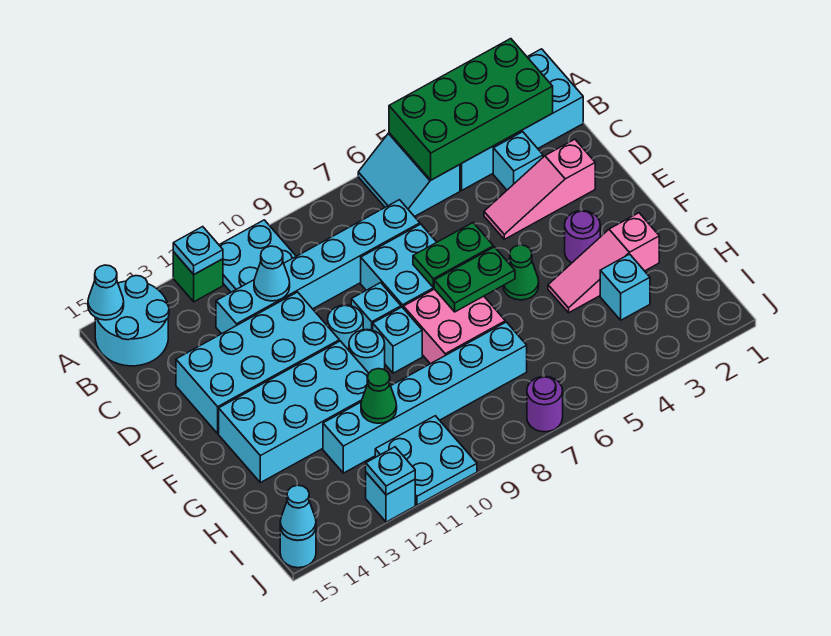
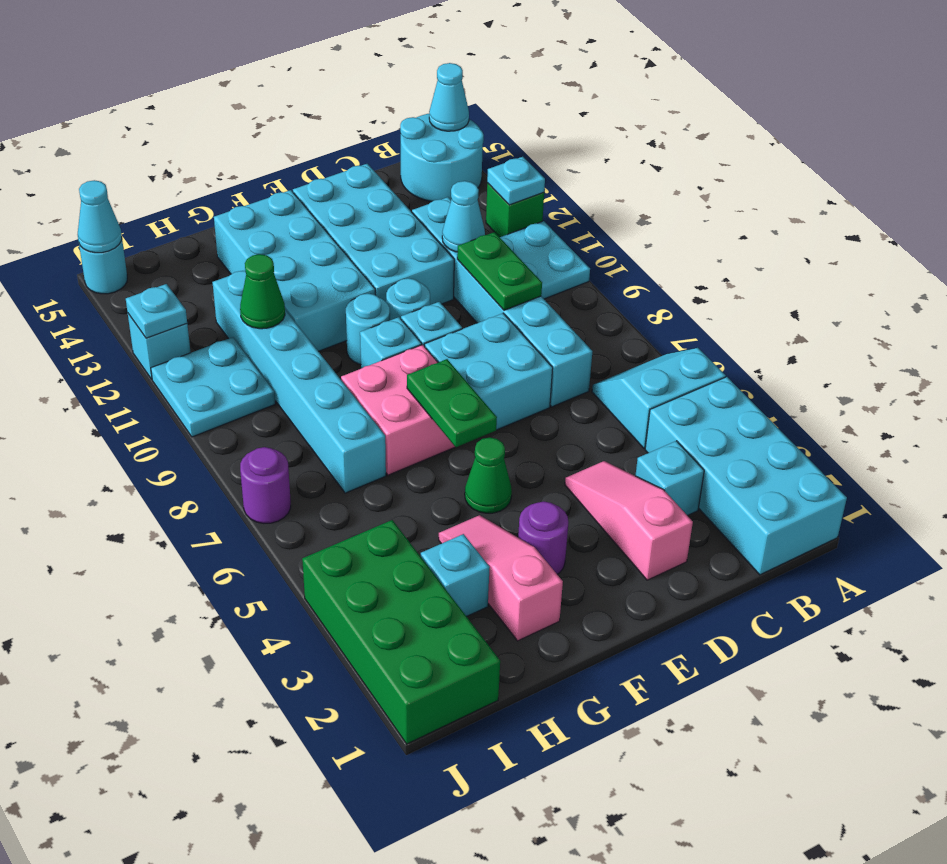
green 2x4 brick [389,39,553,180] -> green 2x4 brick moved to [302,520,500,744]
green 1x2 plate [413,223,493,288] -> green 1x2 plate moved to [457,232,542,310]

